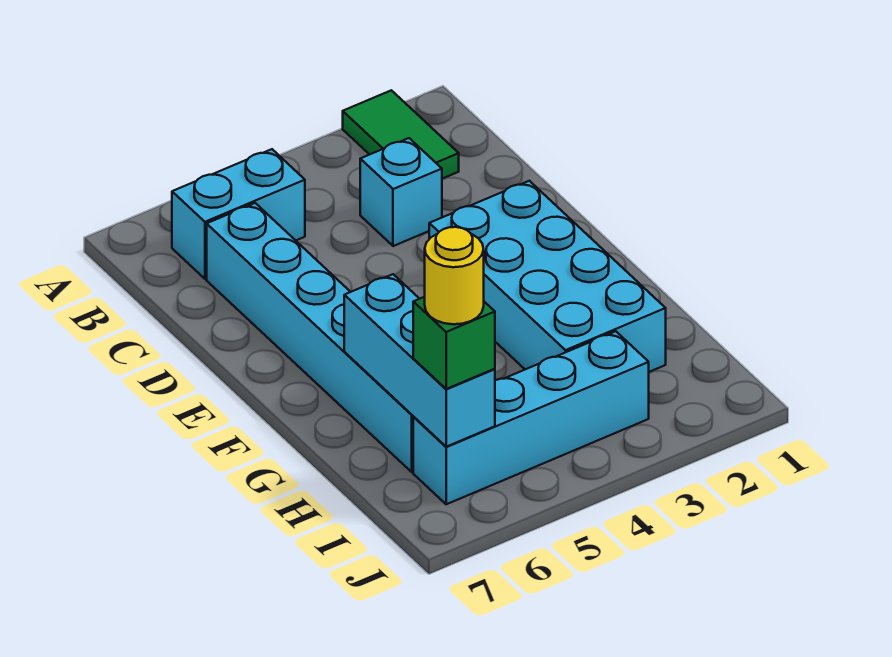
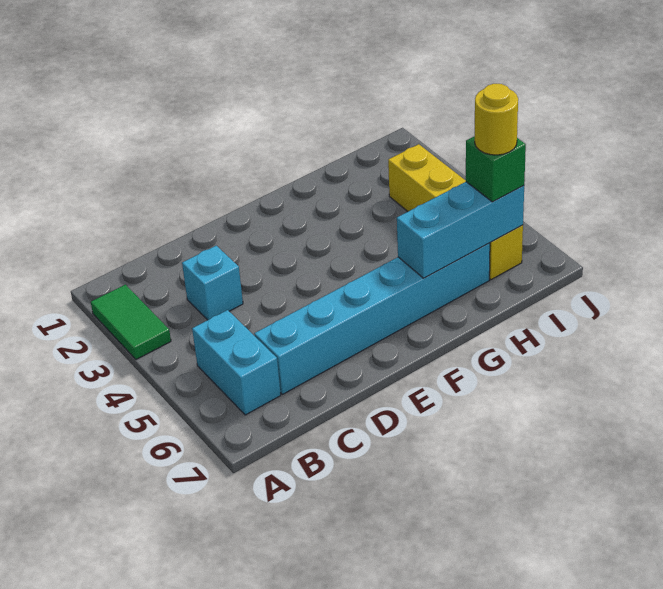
green 1x2 tile [343,90,459,179] -> green 1x2 tile turned to [91,285,171,359]
cyan 2x4 brick [429,181,666,372] -> none
cyan 1x4 brick [413,331,649,504] -> yellow 1x4 brick [388,144,523,280]

